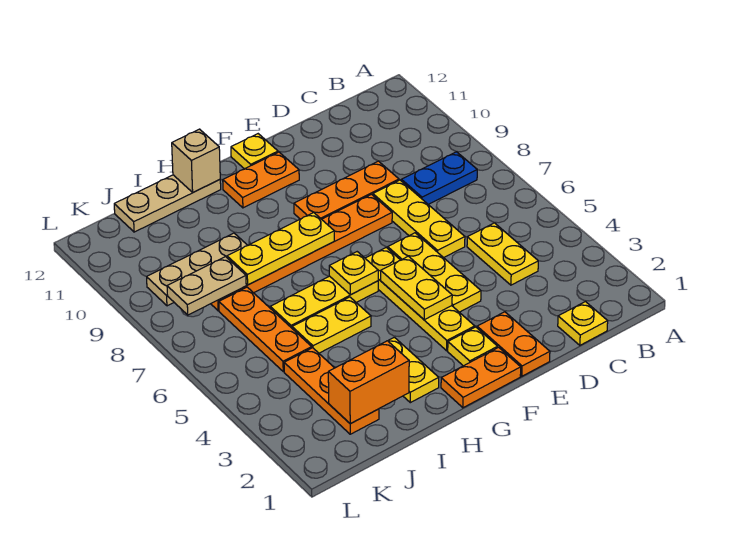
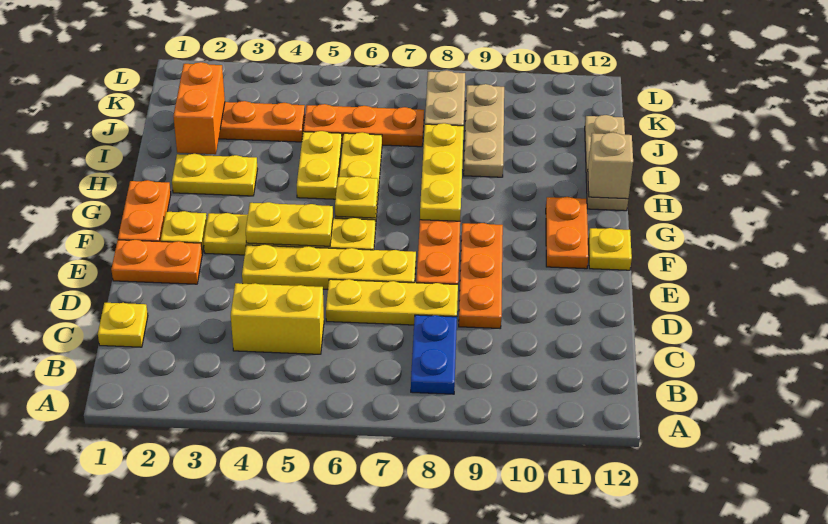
yellow 1x2 plate [467,223,538,285] -> yellow 1x2 brick [231,283,324,354]
yellow 1x3 plate [388,233,481,312] -> yellow 1x4 plate [242,245,416,289]

